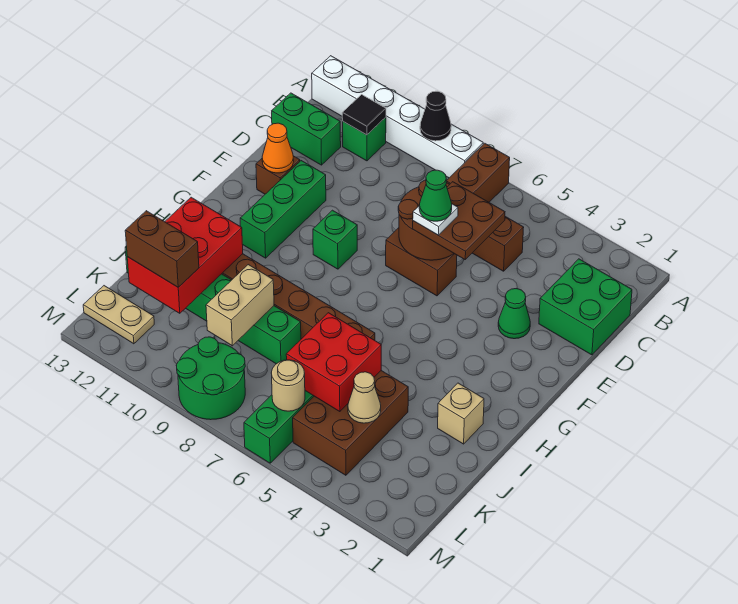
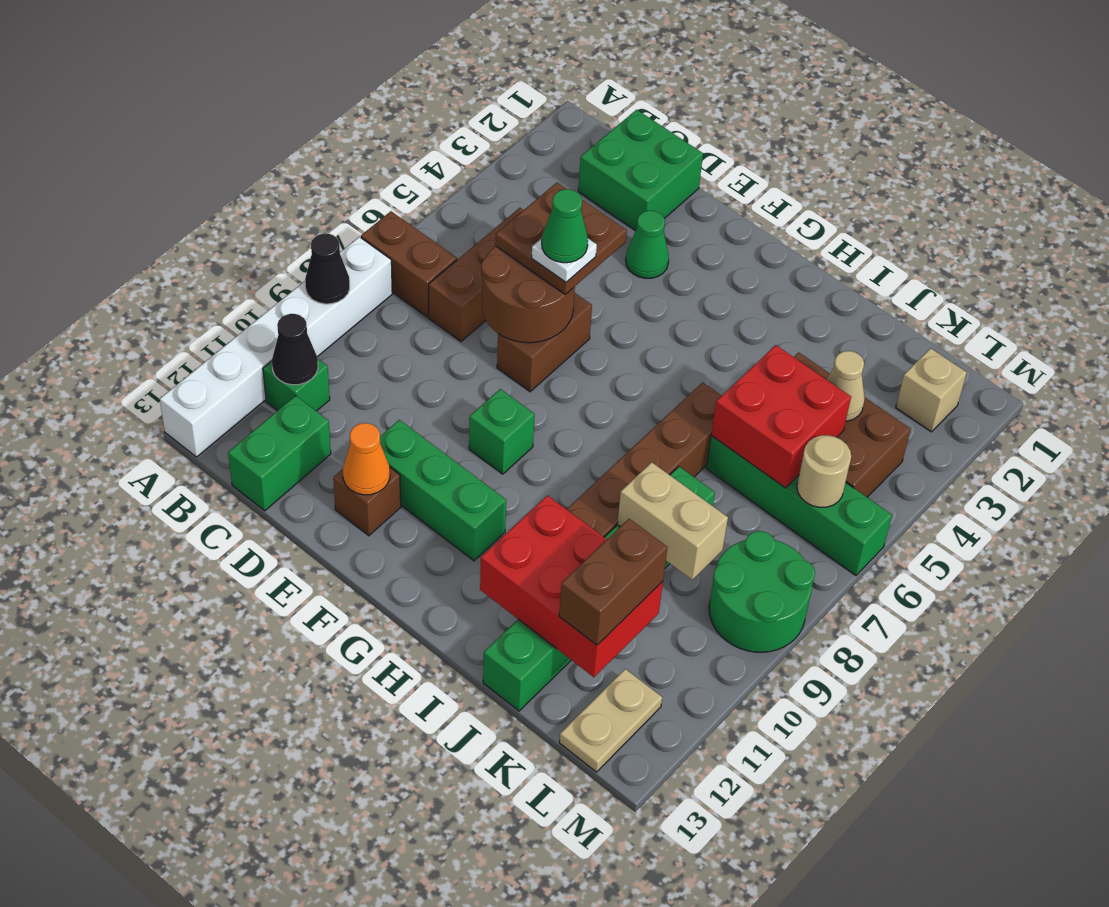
black 1x1 tile [342,95,386,135] -> black 1x1 cone [272,314,318,385]
tan 1x1 brick [438,383,484,444] -> tan 1x1 brick moved to [896,348,967,432]

